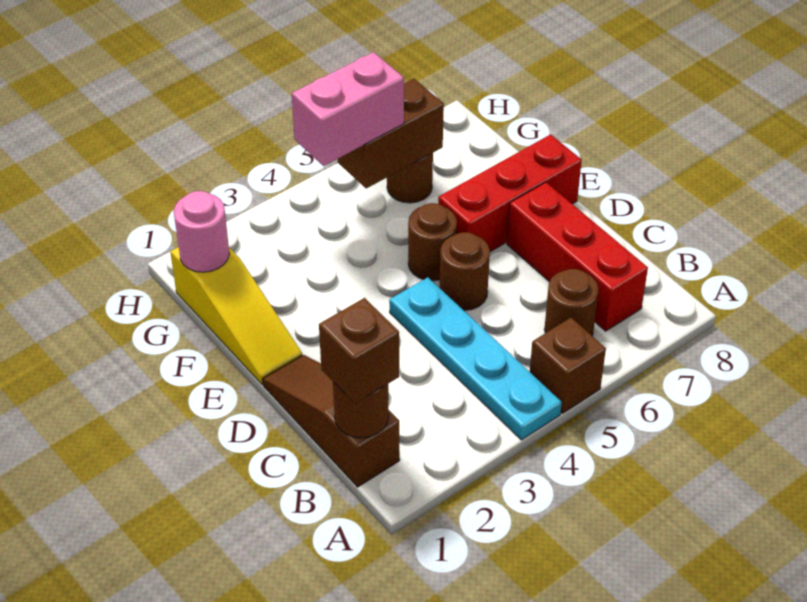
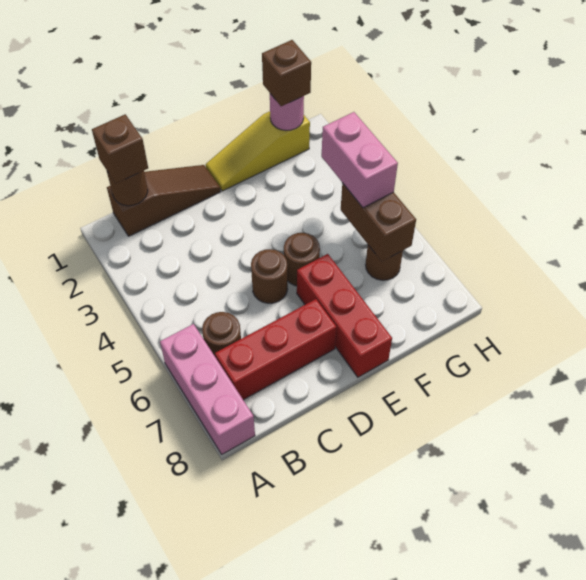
cyan 1x4 plate [389,277,562,440] -> none
brown 1x1 brick [530,318,606,413] -> brown 1x1 brick moved to [262,40,311,106]
none -> pink 1x3 brick [160,324,255,454]

